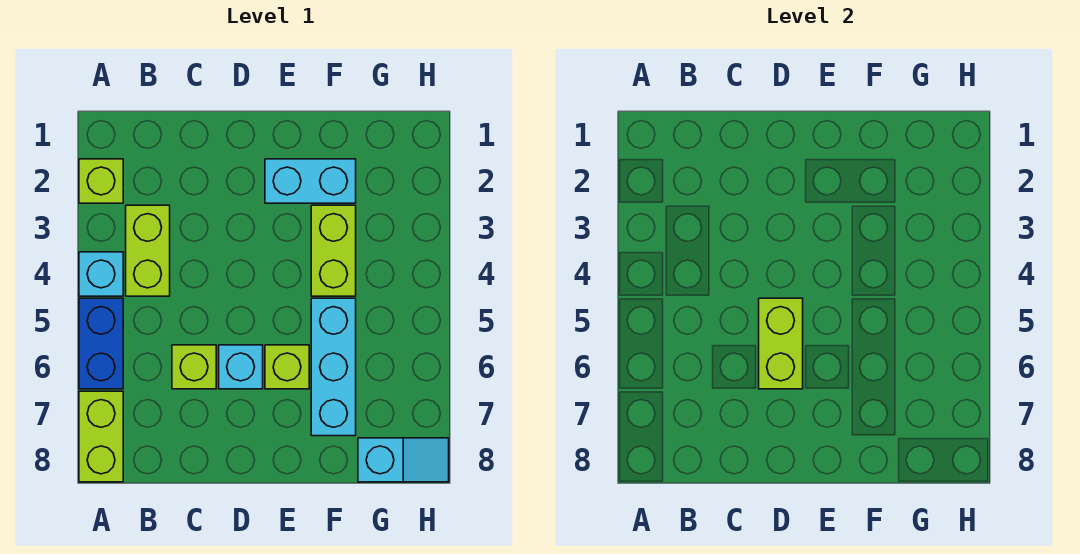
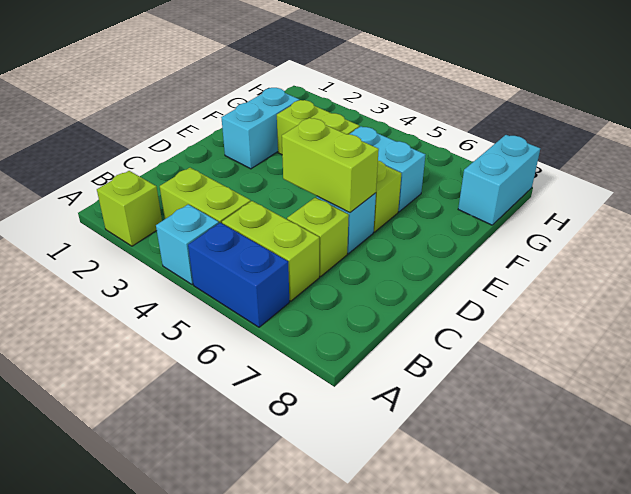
lime 1x2 brick [79,391,123,482] -> lime 1x2 brick moved to [222,201,319,301]
cyan 1x3 brick [311,298,356,436] -> cyan 1x2 brick [350,126,425,212]
cyan 1x2 slope [358,438,449,482] -> cyan 1x2 brick [458,135,540,225]

